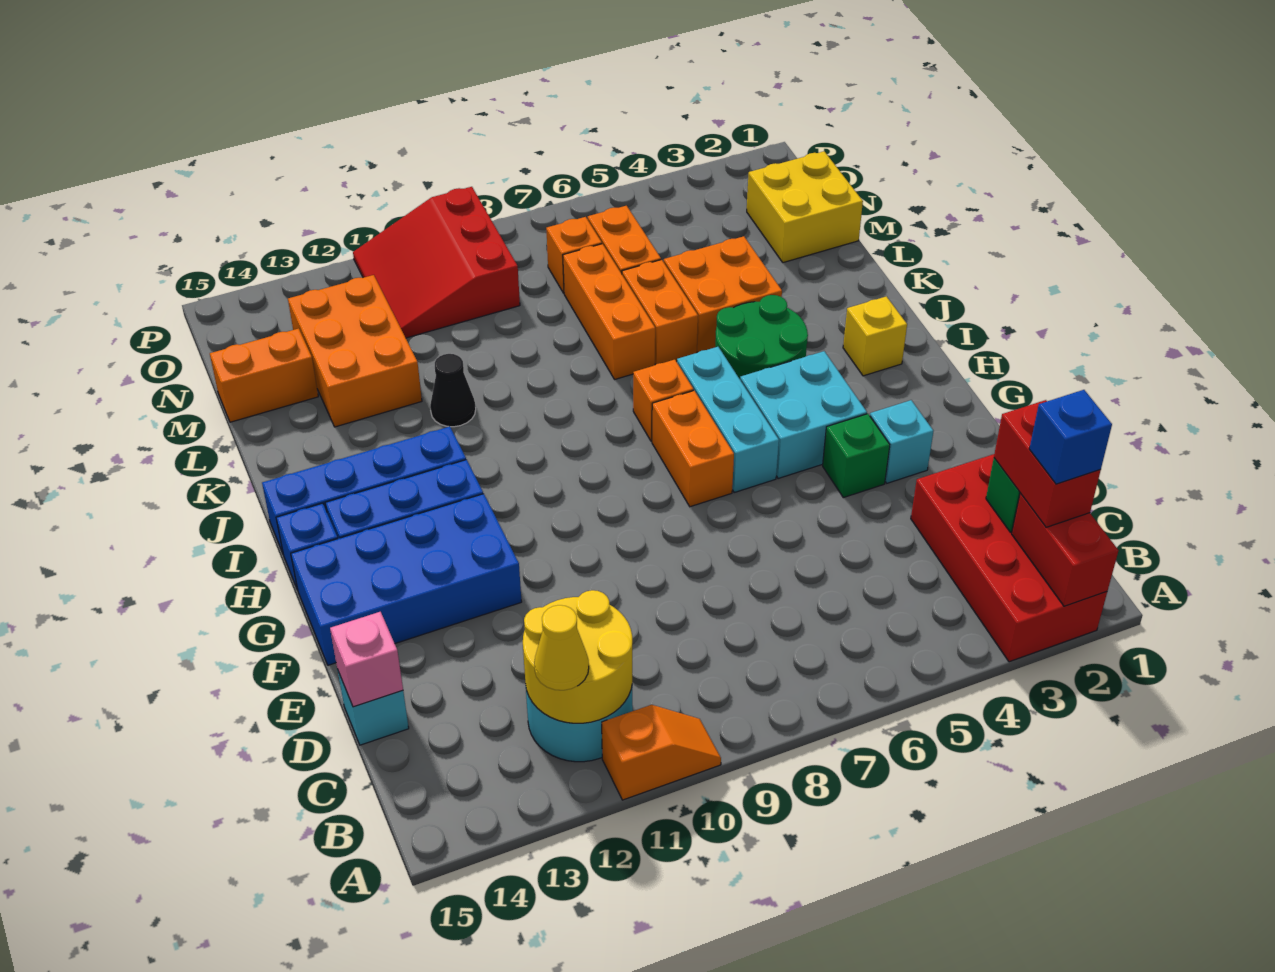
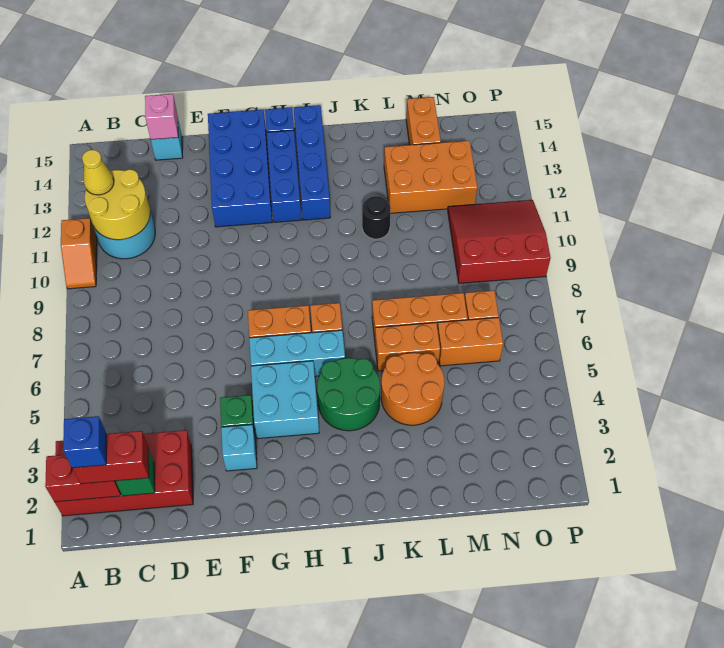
yellow 1x1 brick [843,296,907,376] -> none
orange 2x2 brick [664,236,782,352] -> orange 2x2 round brick [381,353,444,425]
black 1x1 cone [430,354,476,427] -> black 1x1 round brick [362,196,391,239]
yellow 2x2 brick [747,151,863,263] -> none

